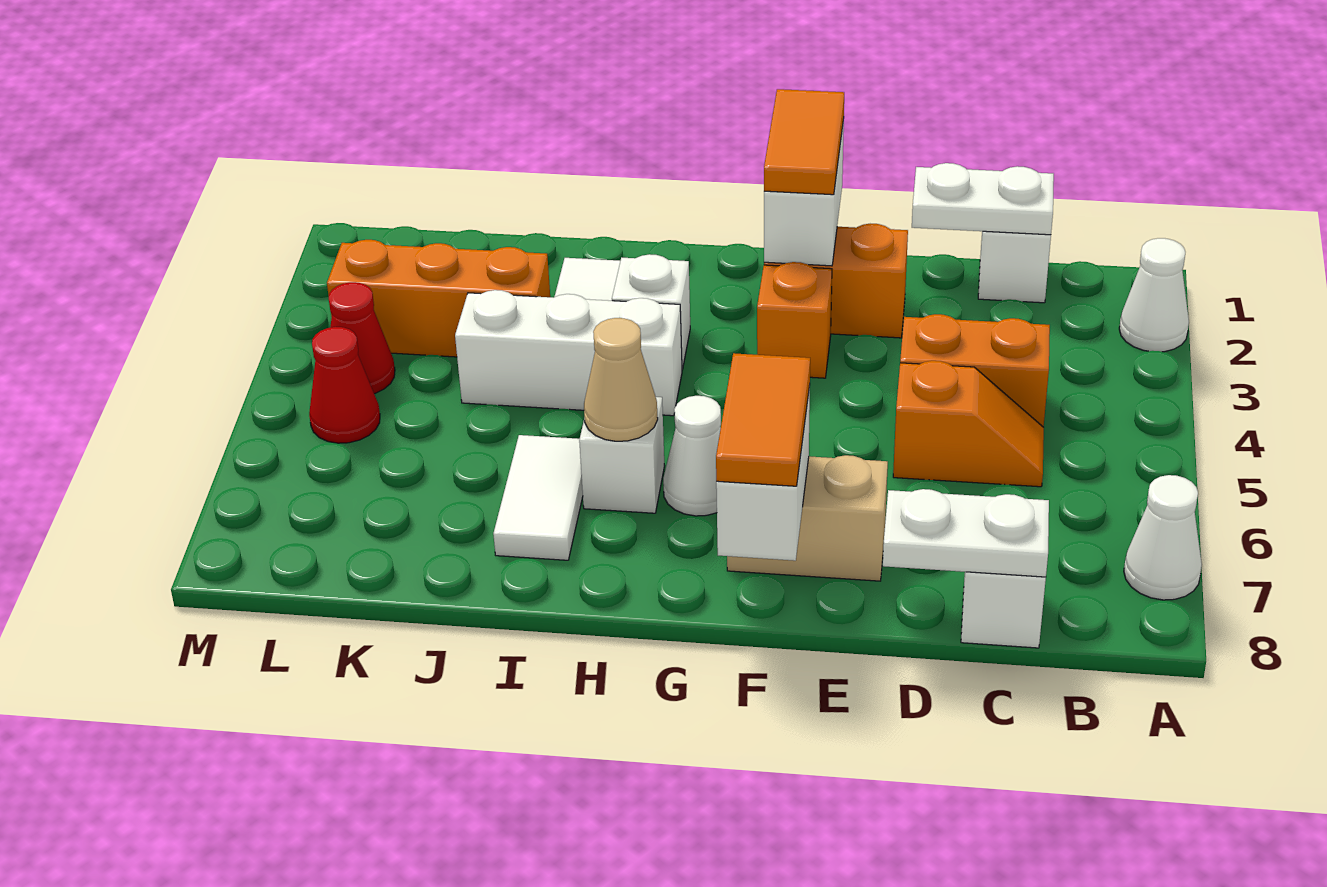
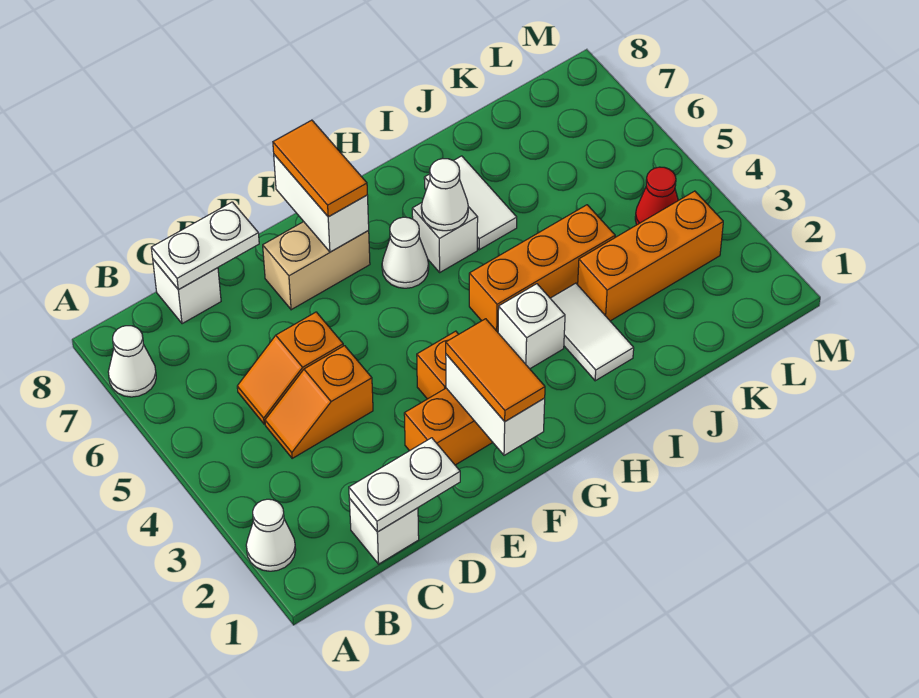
orange 1x2 brick [900,314,1050,427] -> orange 1x2 slope [265,346,373,458]
white 1x3 brick [455,290,682,416] -> orange 1x3 brick [469,205,615,332]
tan 1x1 cone [584,318,658,441] -> white 1x1 cone [421,159,468,231]
red 1x1 cone [309,327,380,443] -> none

